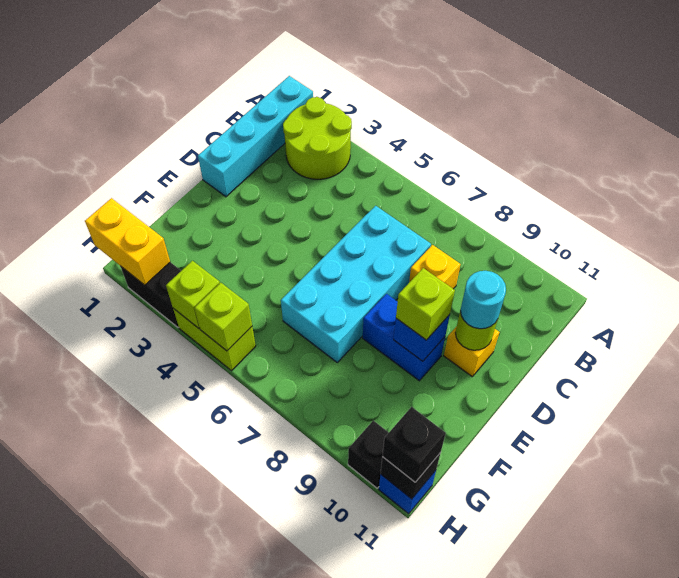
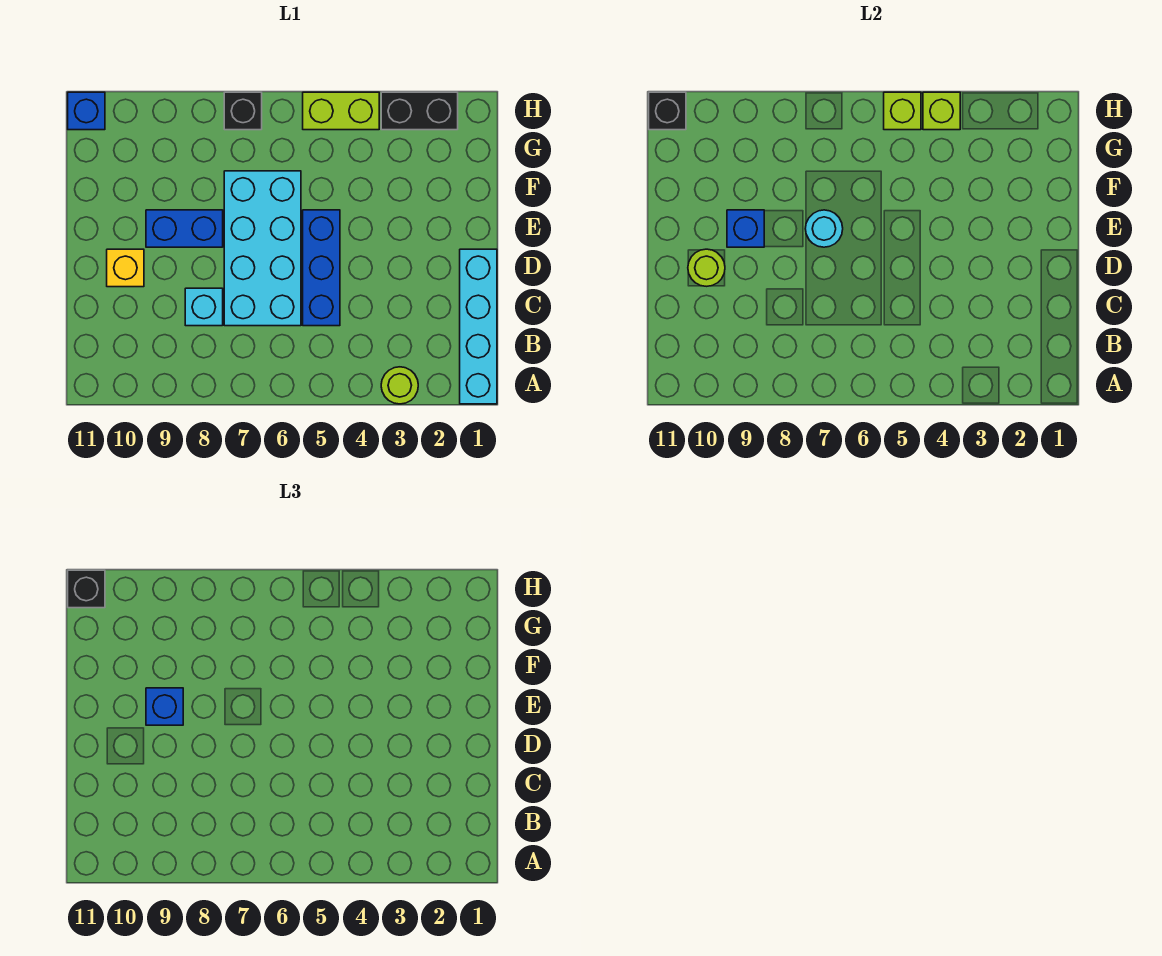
lime 2x2 round brick [283,97,352,179] -> lime 1x1 round brick [381,367,418,404]
none -> blue 1x3 brick [303,210,340,326]
yellow 1x1 brick [409,245,460,289] -> cyan 1x1 brick [185,288,223,326]
cyan 1x1 round brick [460,271,506,329] -> cyan 1x1 round brick moved to [805,210,843,247]
lime 1x1 brick [396,268,455,340] -> blue 1x1 brick [146,688,183,725]
yellow 1x2 brick [85,198,170,285] -> none
black 1x1 brick [348,421,389,488] -> black 1x1 brick moved to [224,92,262,130]

